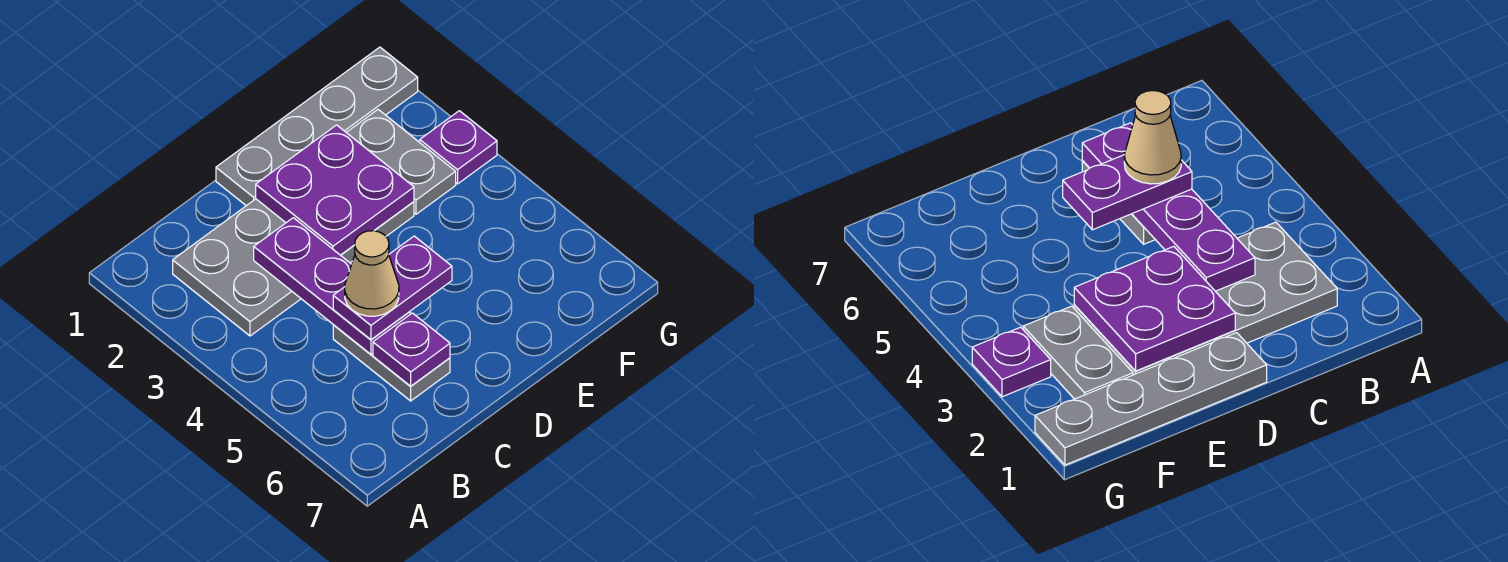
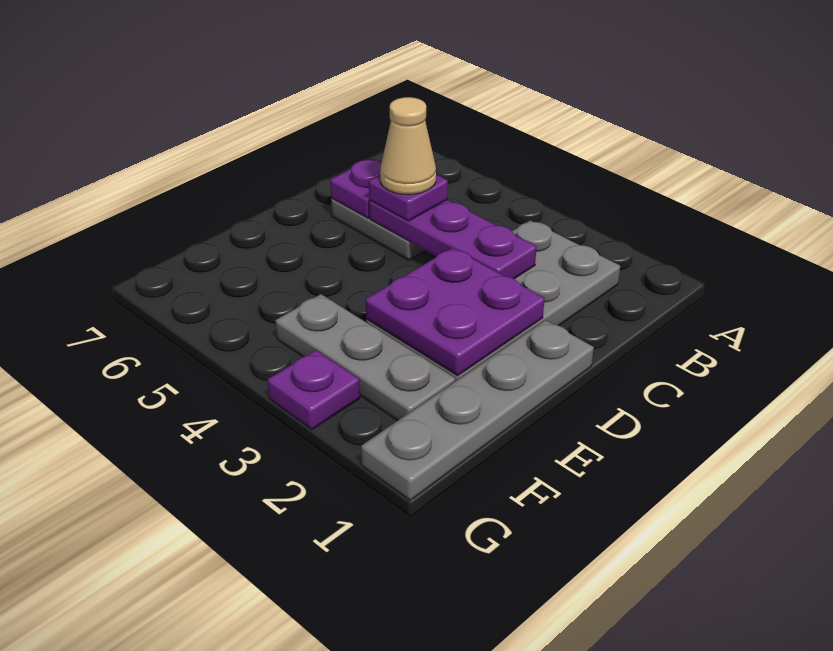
purple 1x2 plate [333,236,452,340] -> purple 1x1 plate [369,174,448,221]
grey 1x2 plate [346,110,456,214] -> grey 1x3 plate [275,294,455,421]

